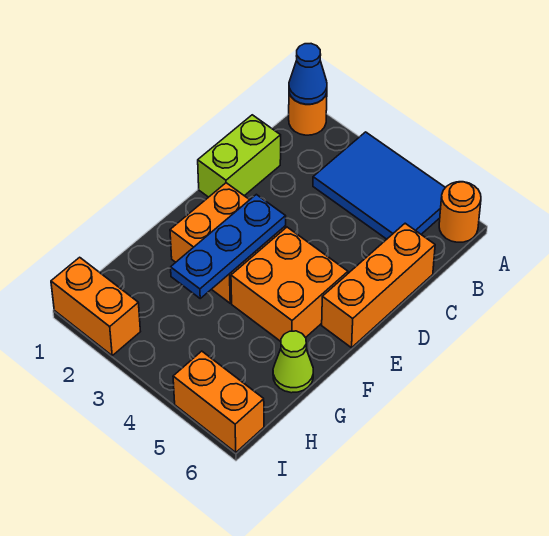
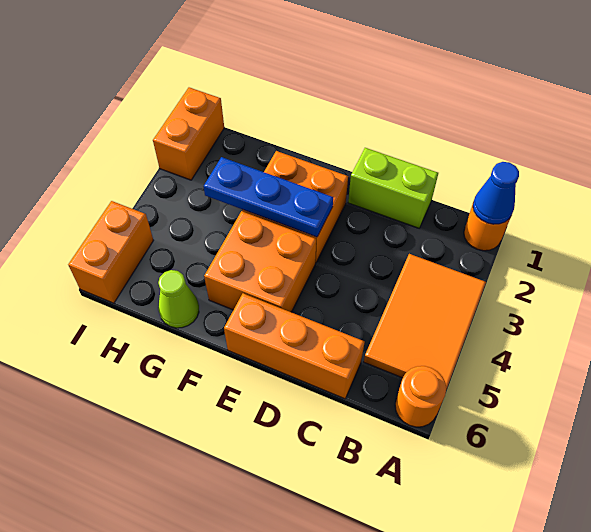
blue 2x3 tile [313,132,445,239] -> orange 2x3 tile [364,254,486,389]

